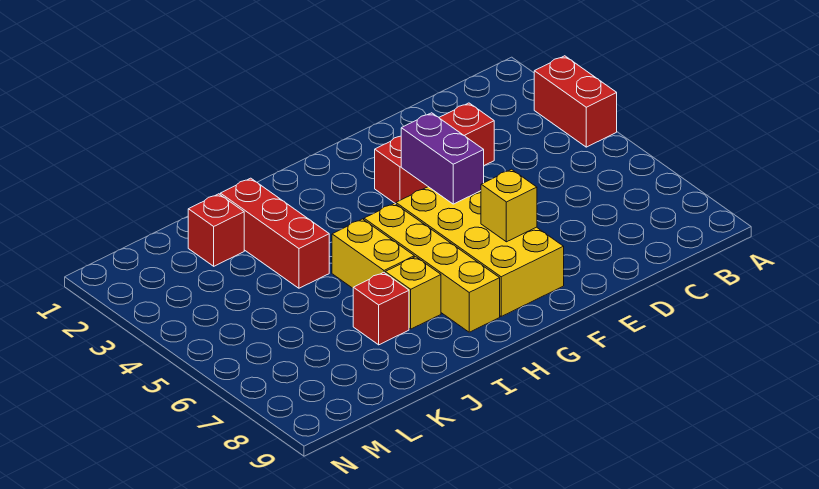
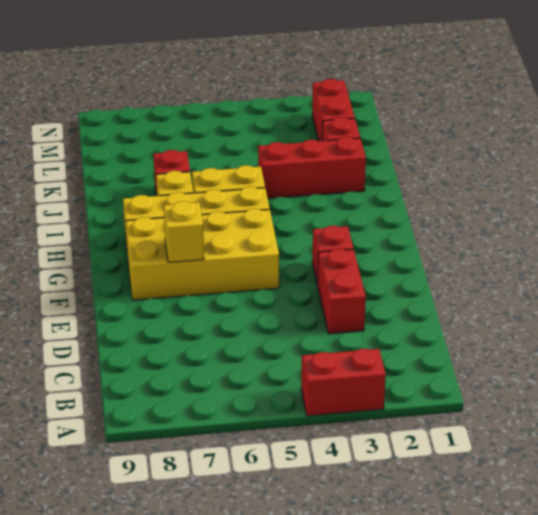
purple 1x2 brick [401,113,484,204] -> none
none -> red 1x2 brick [312,79,355,141]

